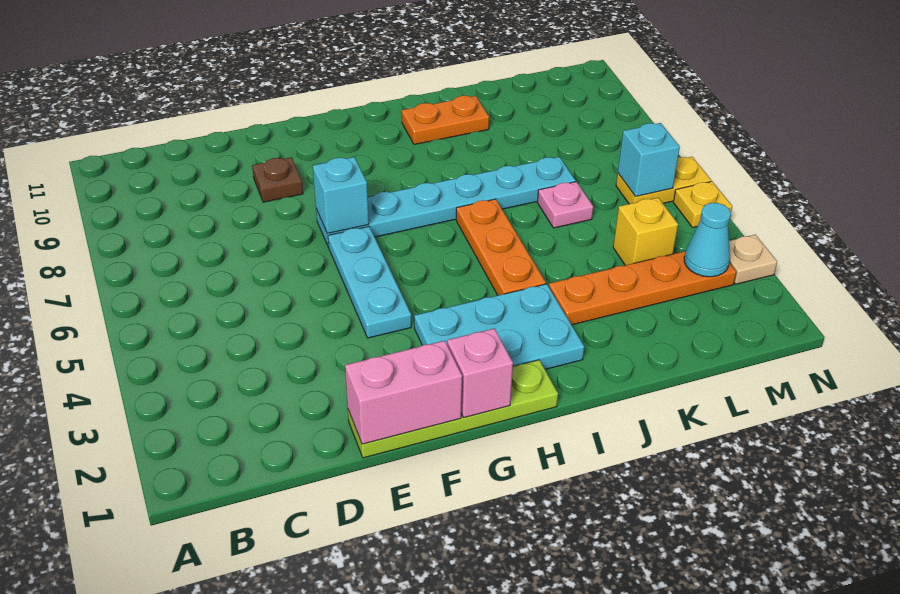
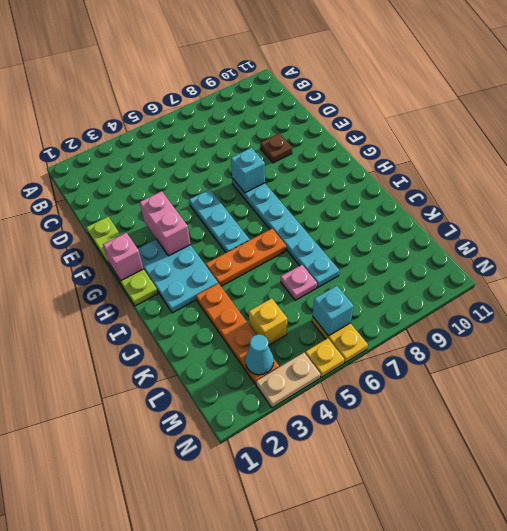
pink 1x2 brick [345,341,462,444] -> pink 1x2 brick moved to [140,191,191,256]
cyan 1x3 plate [328,227,411,338] -> cyan 1x3 plate turned to [189,189,250,253]
orange 1x2 plate [402,96,489,145] -> none
tan 1x1 plate [729,235,777,284] -> tan 1x2 plate [256,353,320,408]

